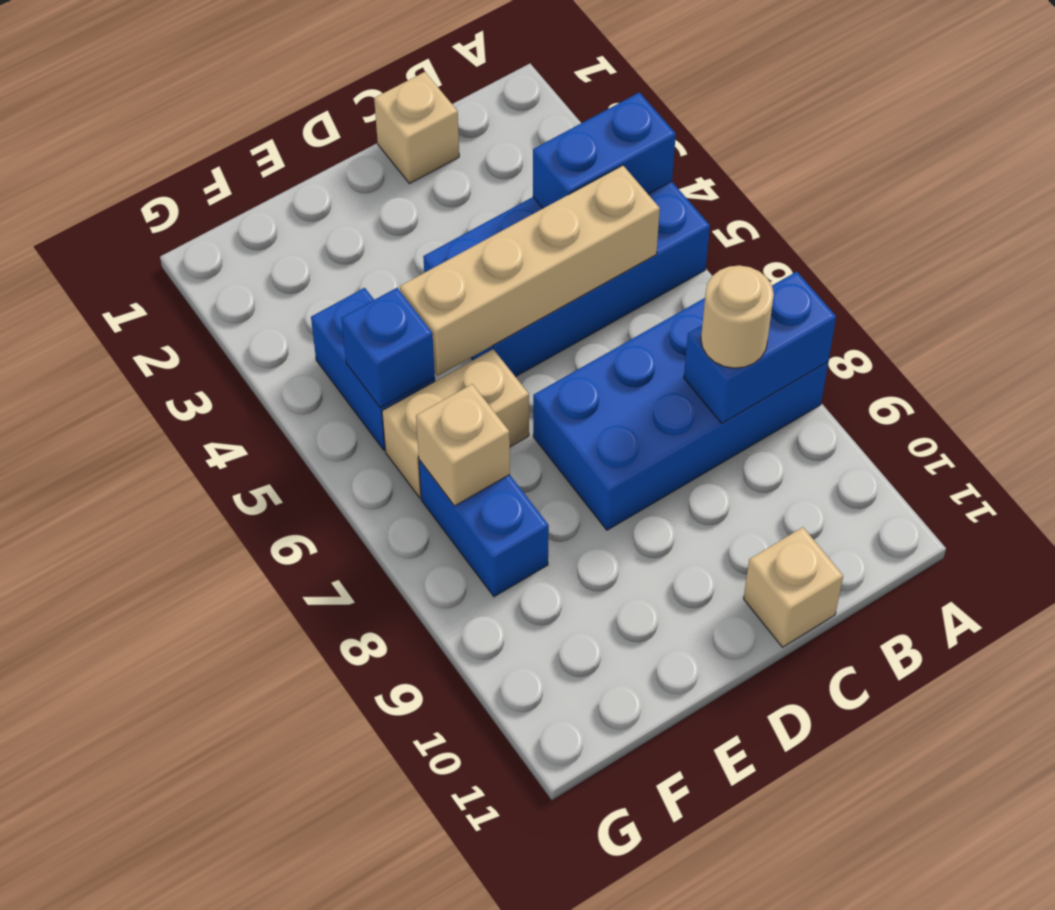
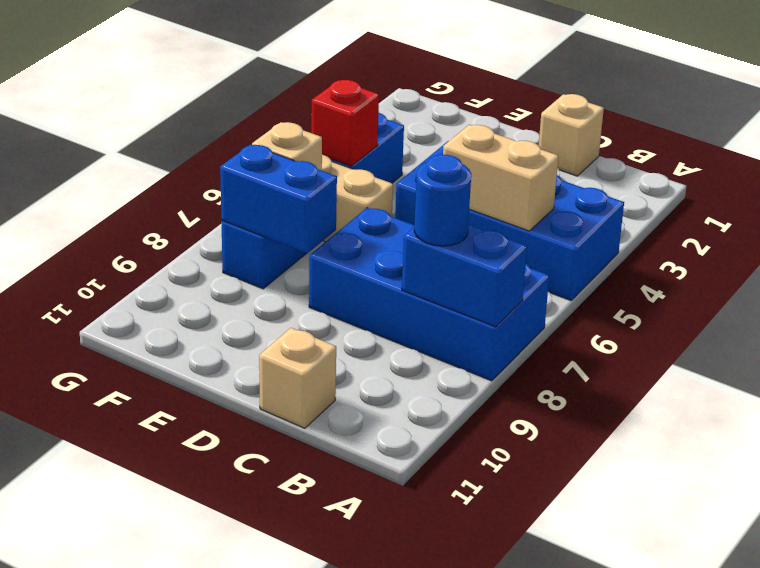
blue 1x2 brick [533,92,676,208] -> blue 1x2 brick moved to [220,145,337,253]
tan 1x4 brick [400,165,660,376] -> tan 1x2 brick [443,125,558,231]
tan 1x1 round brick [701,265,774,368] -> blue 1x1 round brick [414,155,471,246]
blue 1x1 brick [341,288,435,408] -> red 1x1 brick [311,80,379,166]

